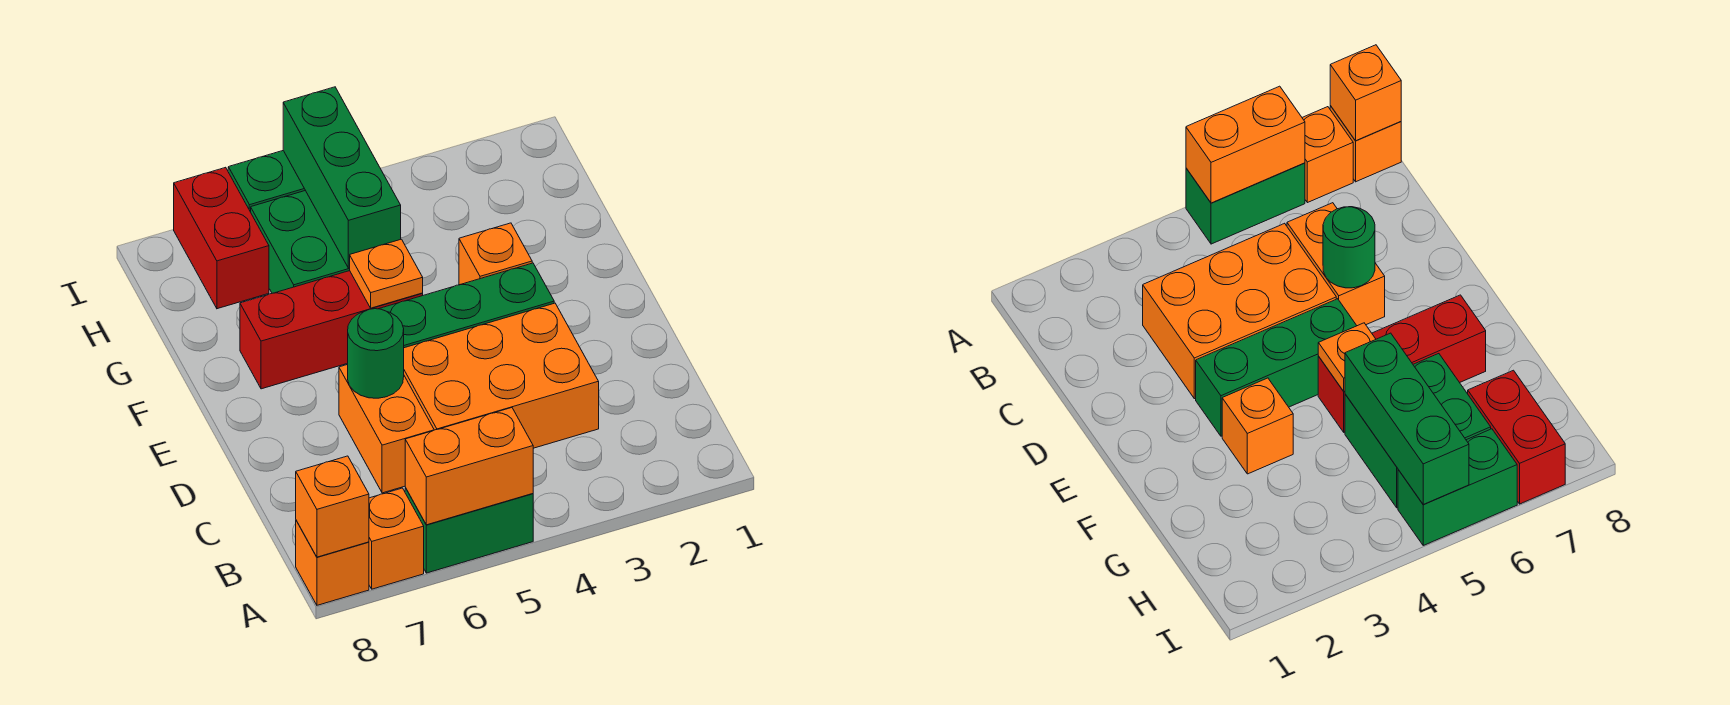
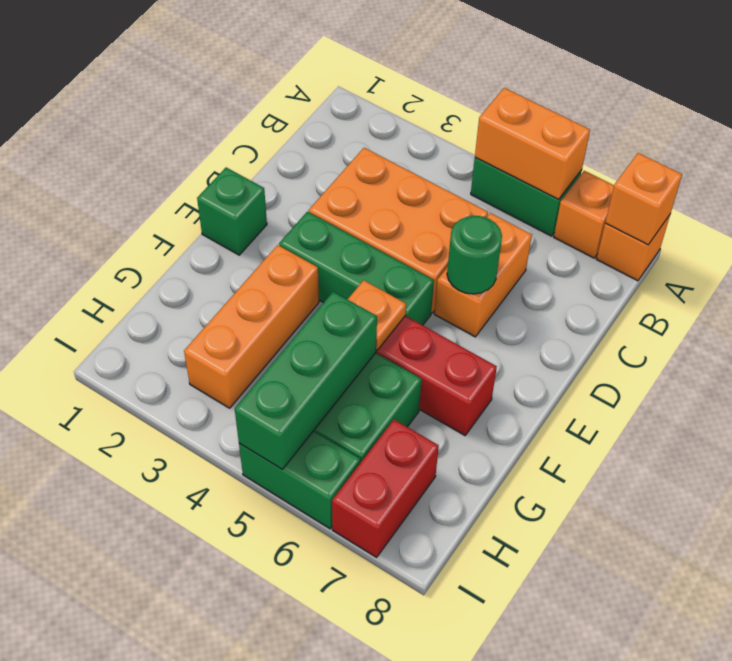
none -> green 1x1 brick [197,168,267,255]
orange 1x1 brick [459,223,532,285] -> orange 1x3 brick [184,245,319,408]

